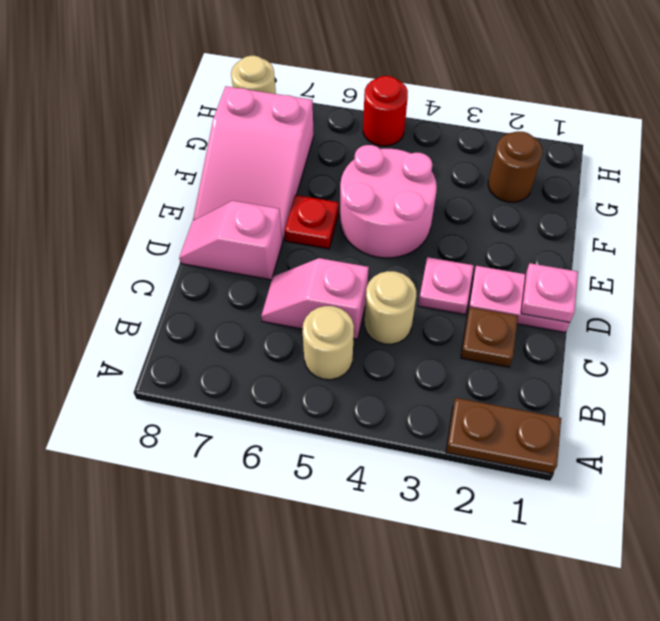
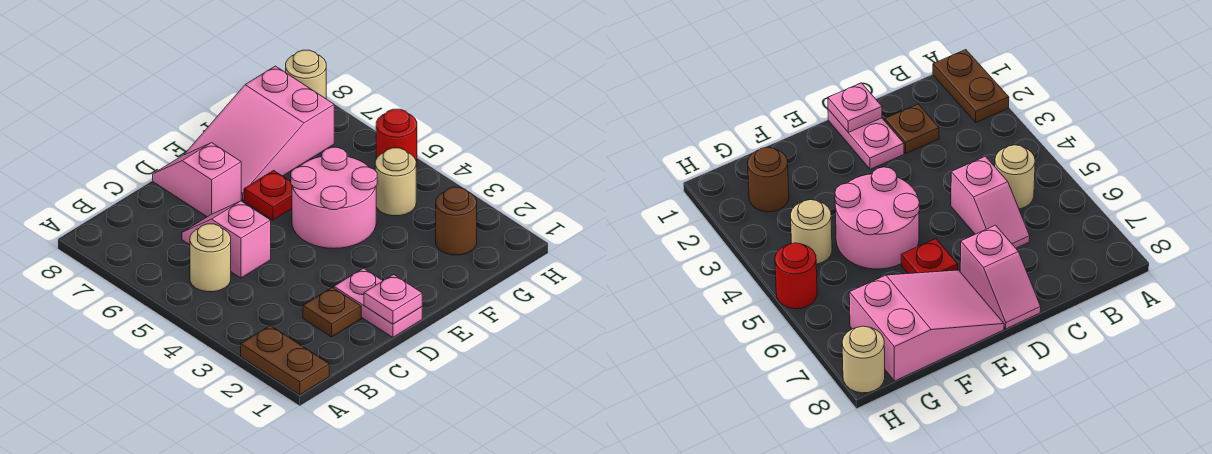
tan 1x1 round brick [364,271,416,344] -> tan 1x1 round brick moved to [375,148,416,216]
pink 1x1 plate [418,257,474,315] -> none

